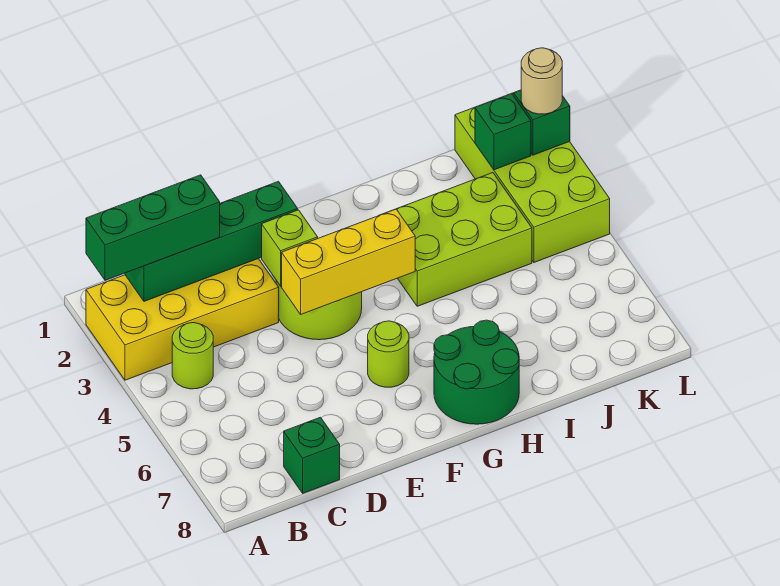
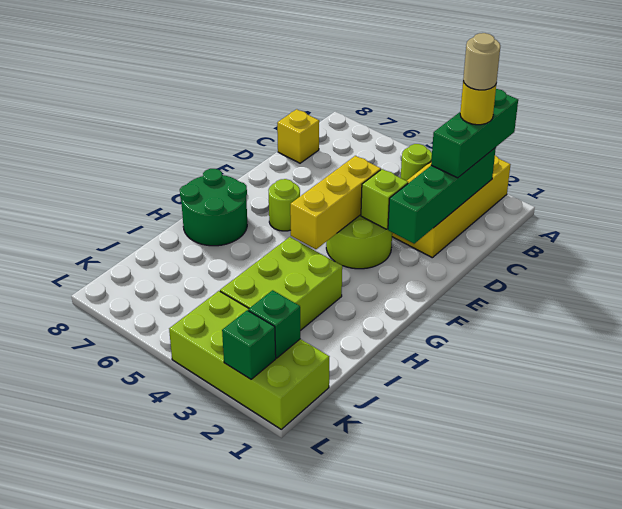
none -> yellow 1x1 round brick [460,81,496,125]
green 1x1 brick [284,417,340,493] -> yellow 1x1 brick [277,109,319,163]
tan 1x1 round brick [521,48,562,114] -> tan 1x1 round brick moved to [463,33,500,90]

